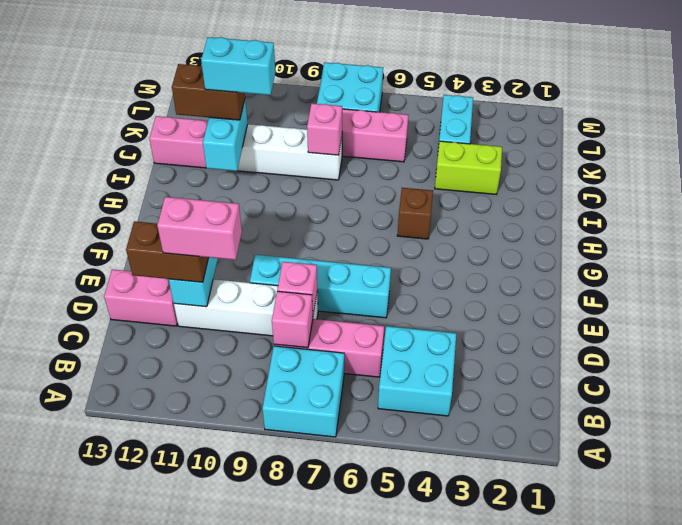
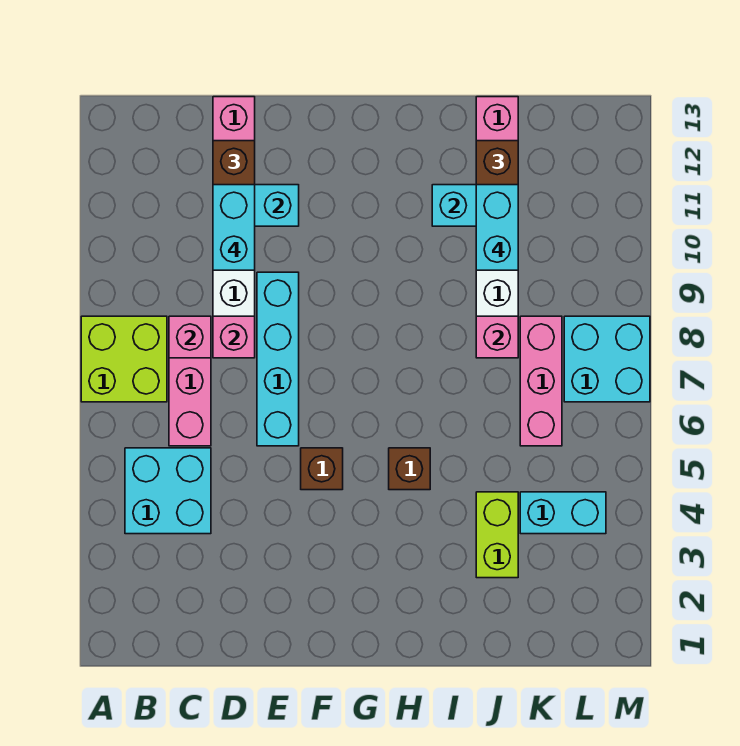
cyan 2x2 brick [262,346,344,437] -> lime 2x2 brick [81,316,167,402]
pink 1x2 brick [157,197,242,260] -> cyan 1x2 brick [213,185,255,270]
none -> brown 1x1 brick [301,448,343,490]

